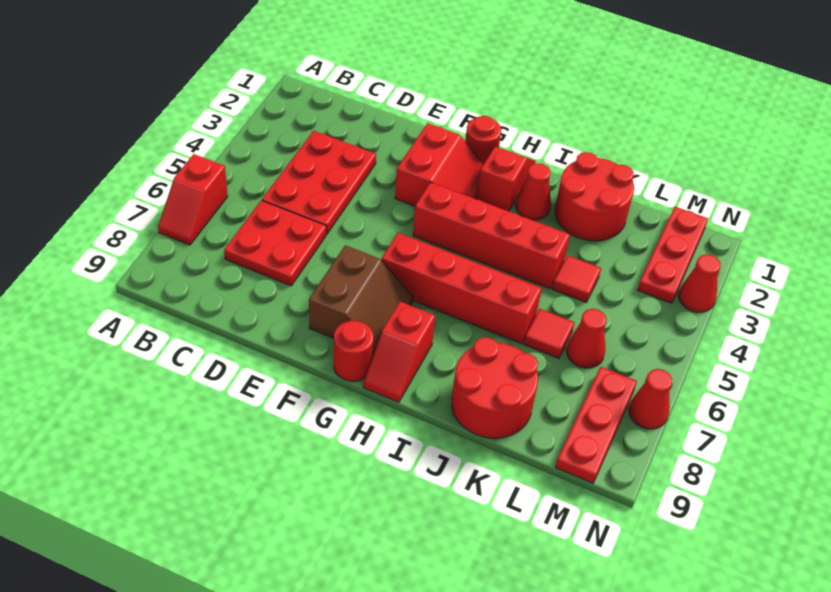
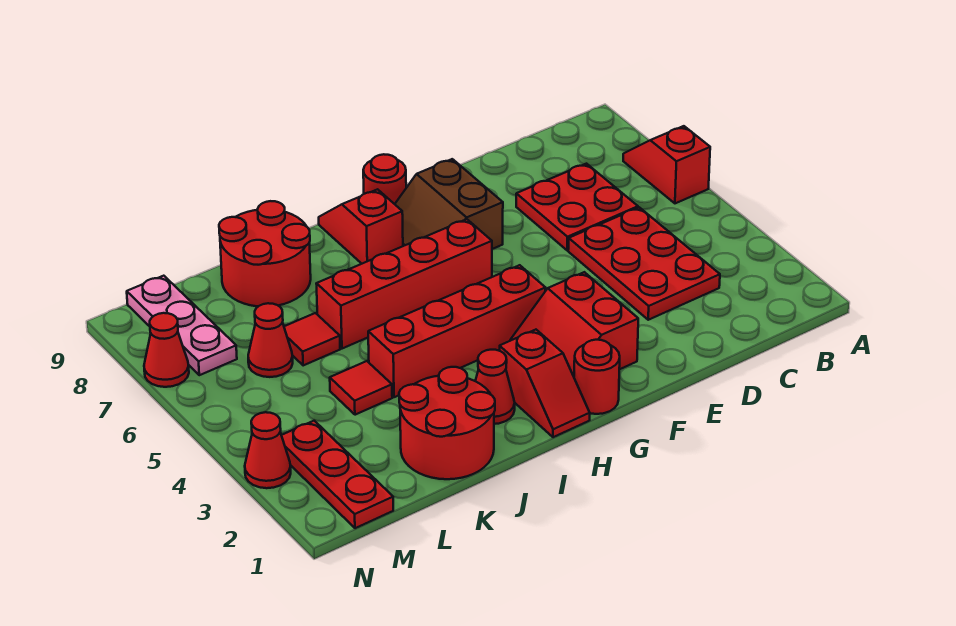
red 1x3 plate [555,367,637,483] -> pink 1x3 plate [127,276,237,375]

